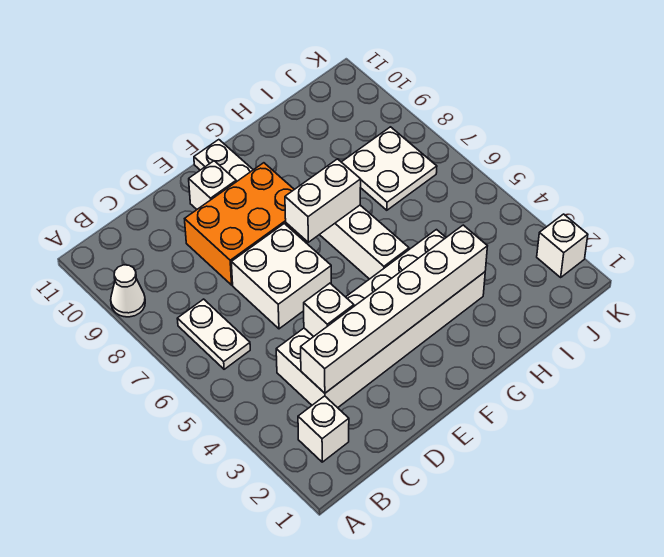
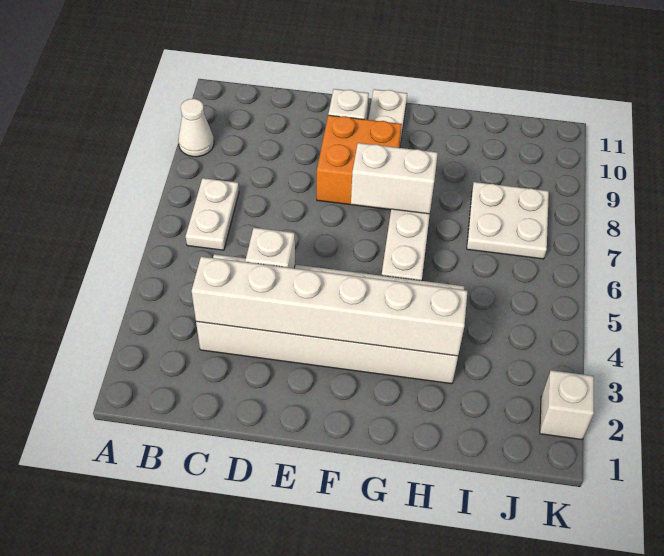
white 1x1 brick [298,396,349,462] -> none
white 2x2 brick [231,224,331,329] -> none
orange 2x3 brick [185,163,300,285] -> orange 2x2 brick [317,115,402,209]

